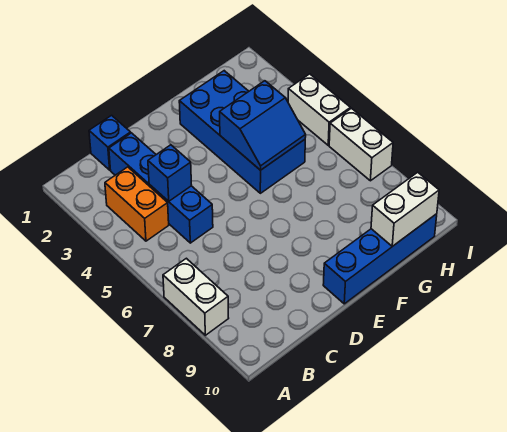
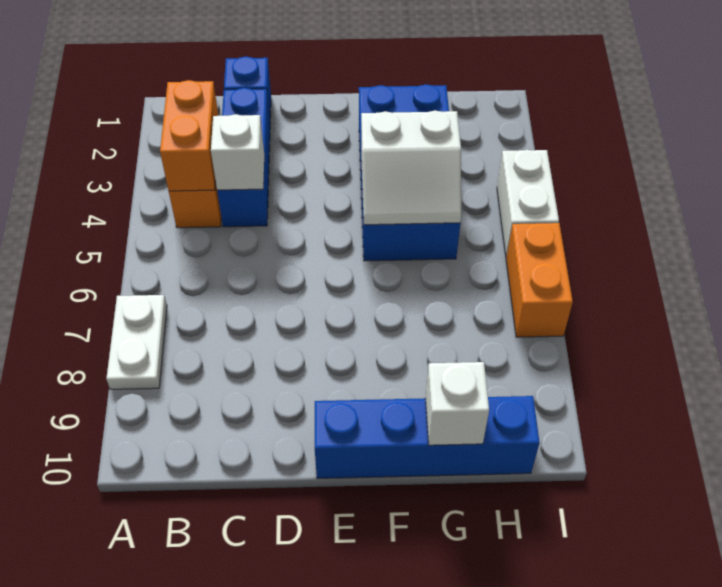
white 1x2 brick [163,258,229,335] -> white 1x2 plate [106,295,167,389]
none -> orange 1x2 brick [160,80,218,191]
blue 1x4 brick [109,133,213,243] -> blue 1x3 brick [217,88,270,227]
blue 1x1 brick [148,145,192,201] -> white 1x1 brick [211,114,264,190]
blue 2x2 slope [220,81,306,170] -> white 2x2 slope [361,111,461,225]
white 1x2 brick [371,172,439,246] -> white 1x1 brick [425,362,489,445]
white 1x2 brick [329,108,393,181] -> orange 1x2 brick [506,223,573,337]

